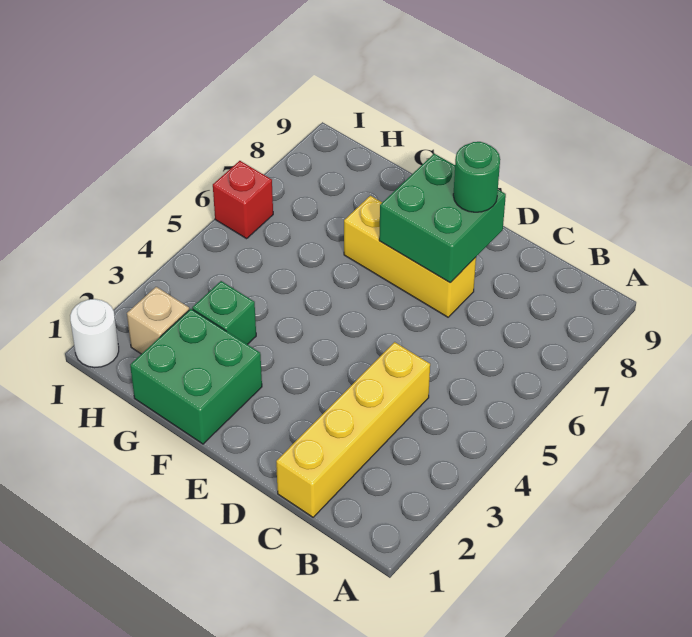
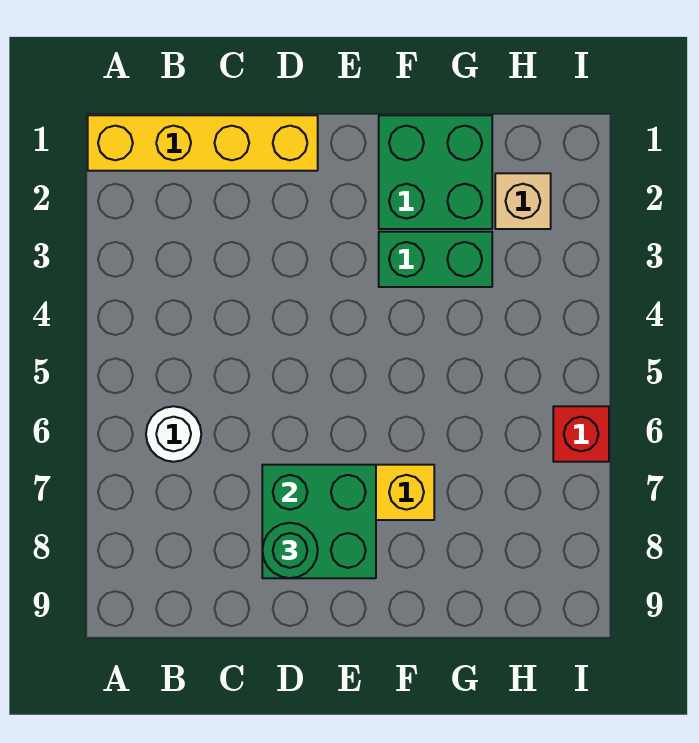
yellow 1x4 brick [276,342,430,517] -> yellow 1x4 brick turned to [88,115,318,171]
green 1x1 brick [192,281,256,344] -> green 1x2 brick [379,232,492,287]
white 1x1 round brick [70,299,119,368] -> white 1x1 round brick moved to [146,406,201,462]

